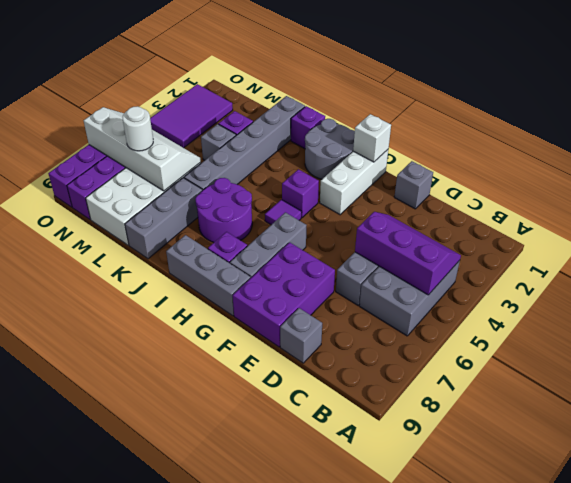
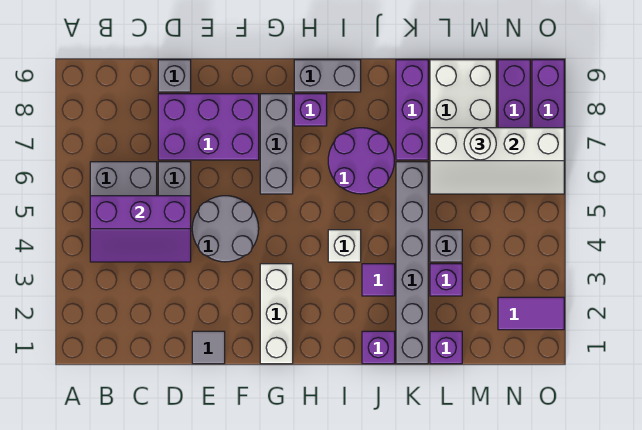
grey 1x1 brick [394,161,433,209] -> grey 1x1 tile [192,331,225,364]
purple 2x3 brick [233,242,335,347] -> purple 2x3 brick turned to [158,94,259,160]
white 1x1 brick [353,114,391,162] -> white 1x1 brick moved to [328,230,361,262]
grey 1x3 brick [166,235,251,316] -> grey 1x2 brick [294,60,361,92]
grey 2x2 round brick [305,119,355,179] -> grey 2x2 round brick moved to [192,196,259,262]
purple 1x1 brick [282,169,319,217] -> purple 1x1 brick moved to [430,331,462,364]
purple 1x1 tile [265,200,302,225] -> purple 1x1 tile moved to [362,264,395,296]
grey 1x3 brick [125,178,202,259] -> purple 1x3 brick [396,60,428,160]
purple 2x3 tile [150,84,233,148] -> purple 1x2 tile [498,297,564,330]

